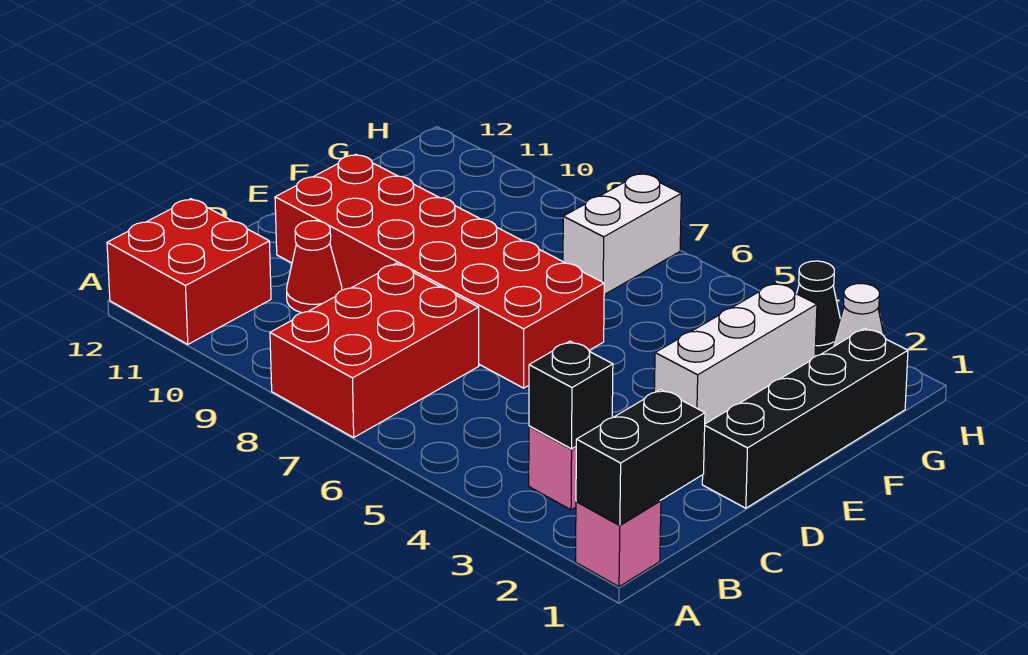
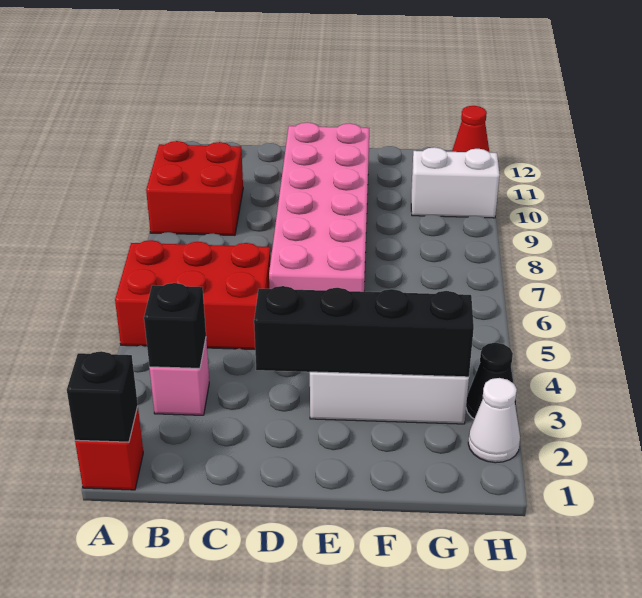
pink 1x1 brick [576,501,661,587] -> red 1x1 brick [75,407,143,490]
black 1x2 brick [576,389,705,525] -> black 1x1 brick [67,351,138,442]
red 2x3 brick [270,264,479,438] -> red 2x3 brick moved to [115,240,271,349]
red 2x2 brick [107,199,271,344] -> red 2x2 brick moved to [146,141,243,235]
red 1x1 cone [287,221,342,313] -> red 1x1 cone moved to [452,106,489,152]
black 1x4 brick [702,328,908,508] -> black 1x4 brick moved to [254,286,474,377]
red 2x6 brick [275,154,604,388] -> pink 2x6 brick [269,122,369,292]
white 1x2 brick [563,173,681,295] -> white 1x2 brick moved to [411,147,500,218]

